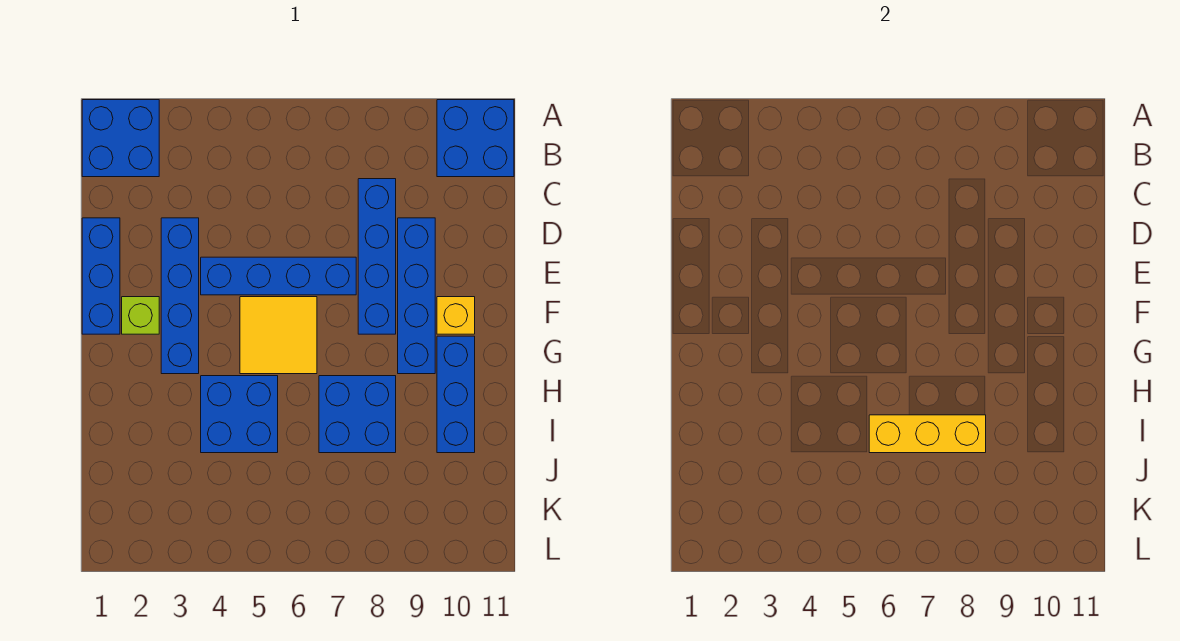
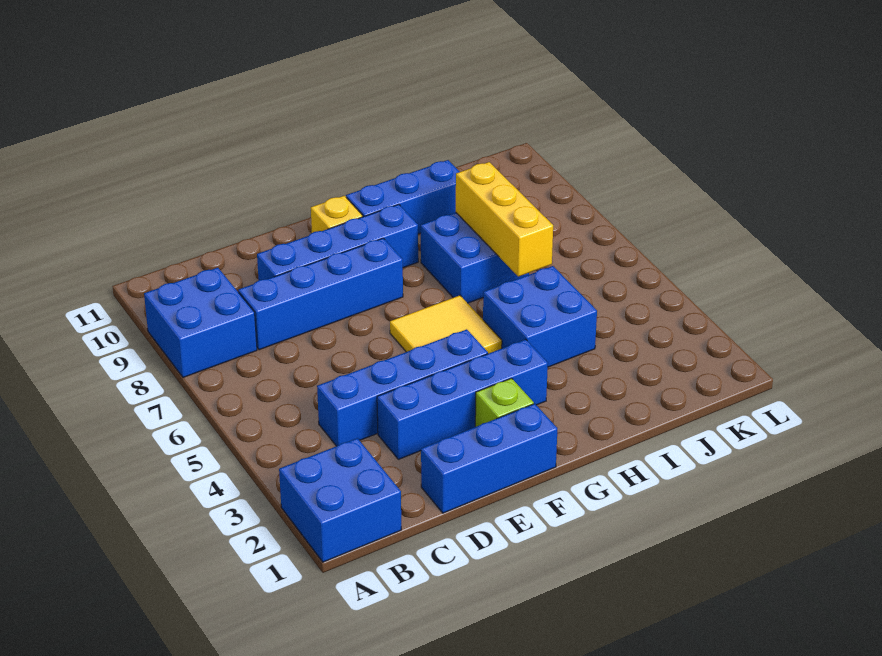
blue 2x2 brick [437,100,514,177] -> blue 2x2 brick moved to [144,268,257,377]
blue 1x4 brick [201,257,356,295] -> blue 1x4 brick turned to [317,329,488,446]

